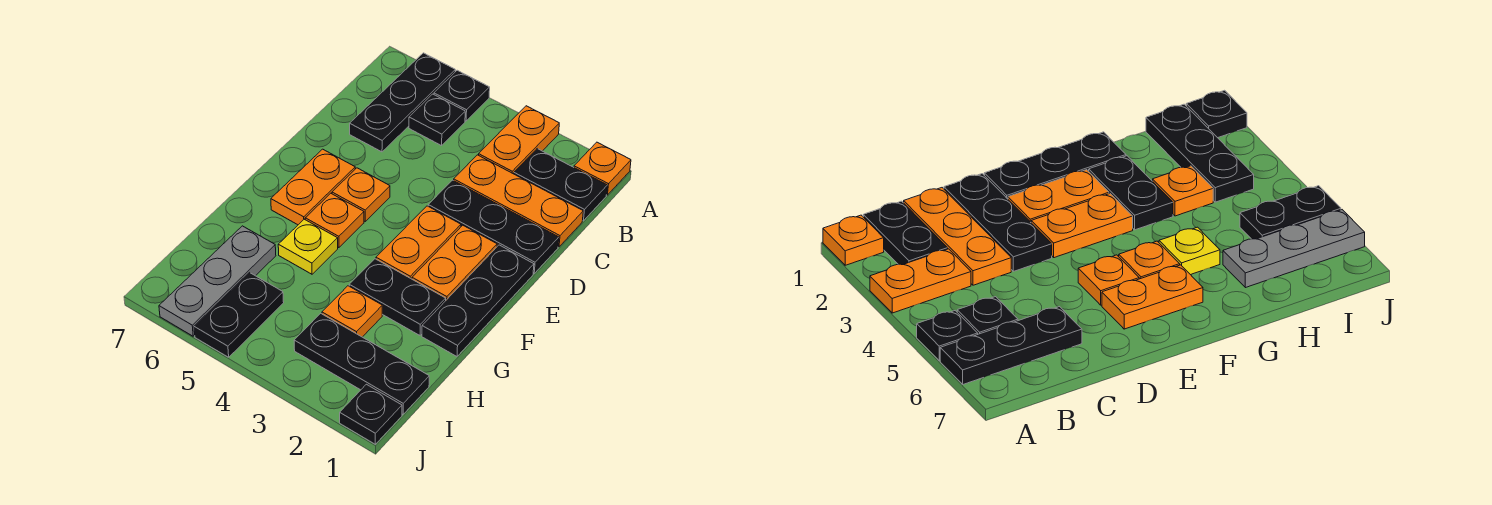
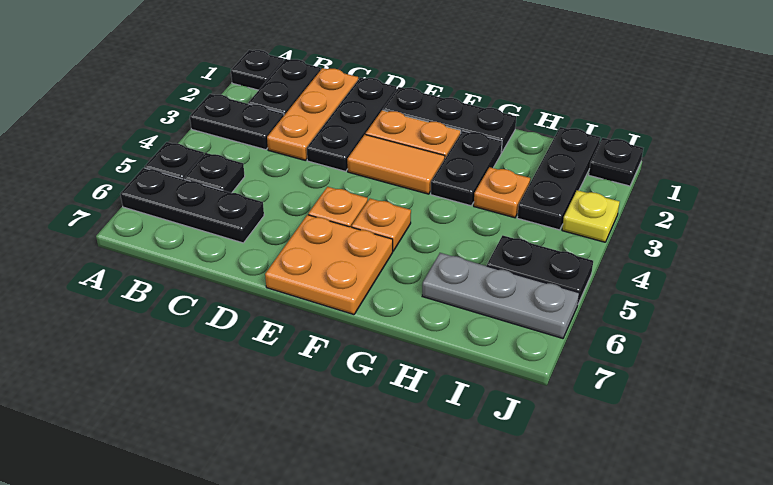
orange 1x1 plate [574,142,631,195] -> black 1x1 plate [231,50,284,90]
orange 1x2 plate [479,106,559,174] -> black 1x2 plate [190,94,284,150]
orange 1x2 plate [376,206,461,279] -> orange 1x2 tile [347,135,445,194]
orange 1x2 plate [271,149,355,225] -> orange 2x2 plate [265,215,393,315]
yellow 1x1 plate [278,219,338,274] -> yellow 1x1 plate moved to [562,190,620,242]

